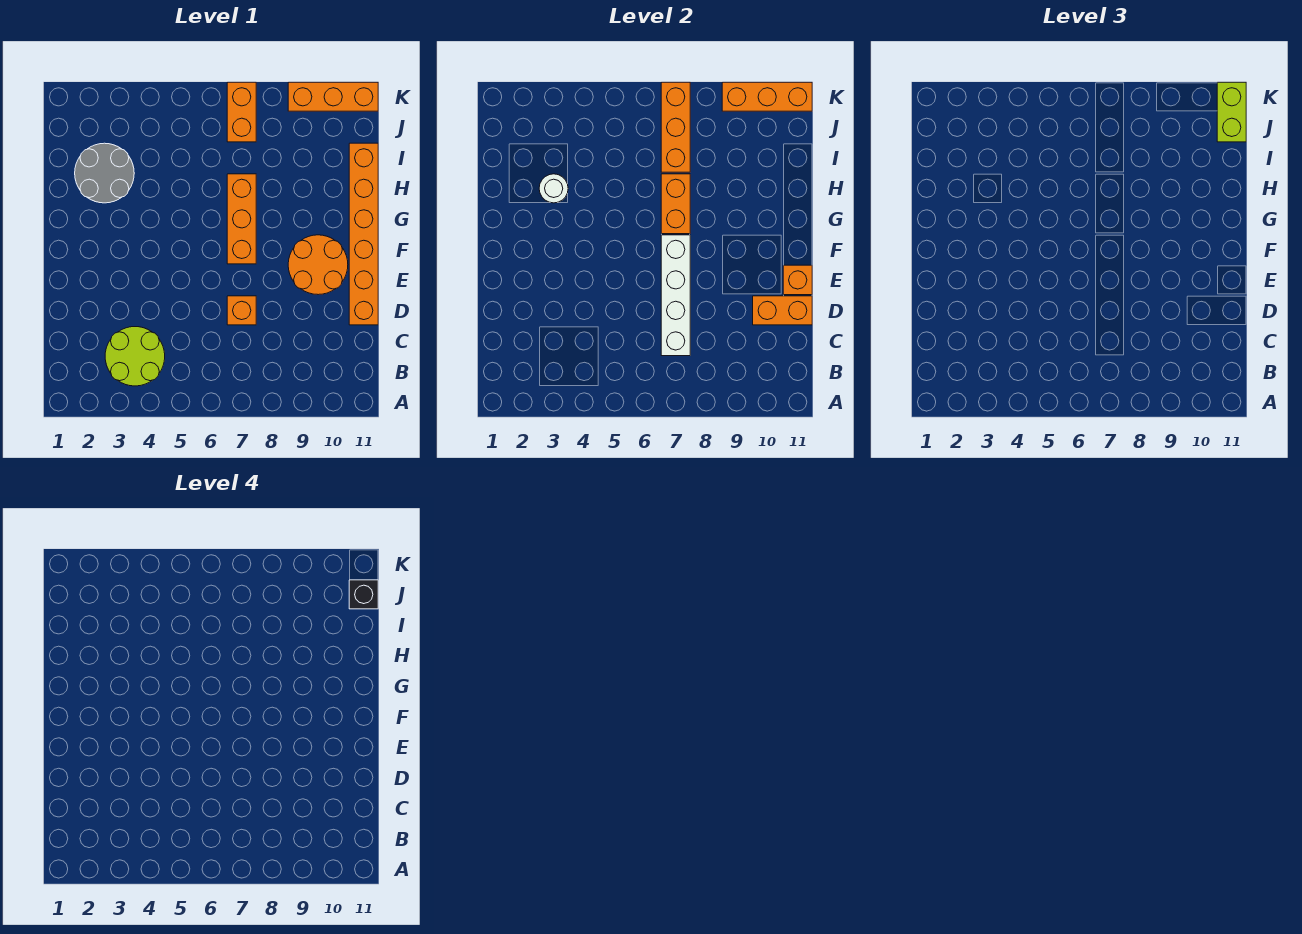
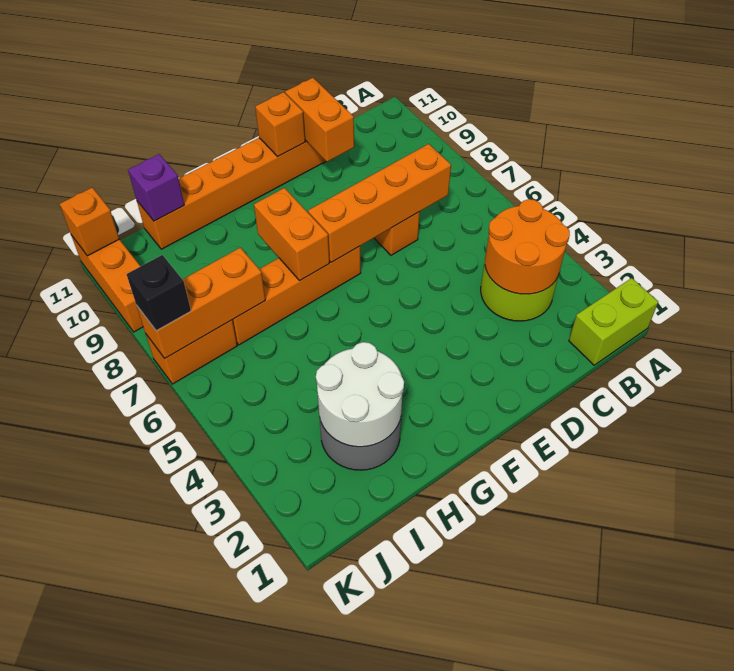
white 1x4 brick [661,235,690,356] -> orange 1x4 brick [308,144,451,262]
orange 2x2 round brick [288,235,348,295] -> orange 2x2 round brick moved to [485,199,570,294]
orange 1x3 brick [227,174,256,264] -> orange 1x4 brick [232,246,361,345]
orange 1x2 brick [661,174,690,234] -> orange 1x2 brick turned to [254,188,329,281]
white 1x1 round brick [539,174,568,203] -> white 2x2 round brick [316,342,404,447]
none -> purple 1x1 brick [128,154,184,221]
lime 1x2 brick [1217,82,1246,142] -> lime 1x2 brick moved to [569,278,658,365]
black 1x1 brick [349,580,378,609] -> black 1x1 brick moved to [127,255,191,331]
orange 1x3 brick [722,82,812,111] -> orange 1x1 brick [60,187,119,256]

